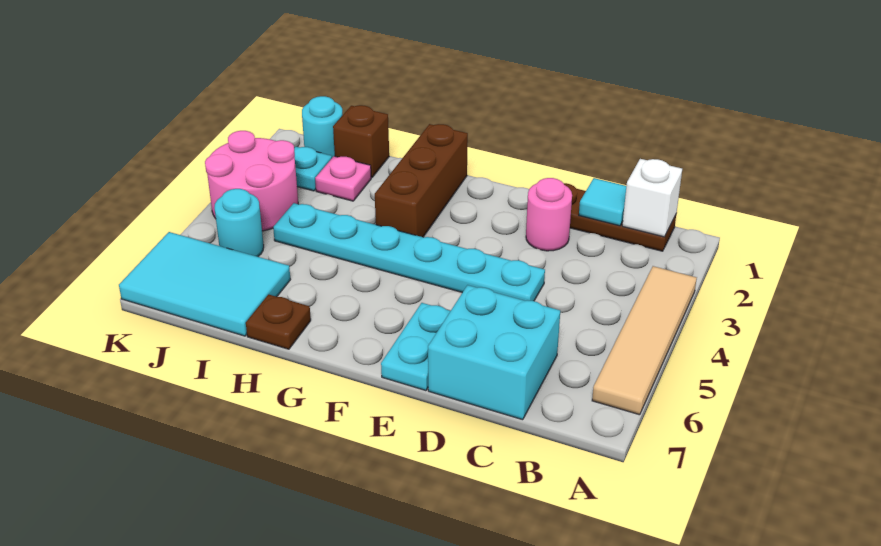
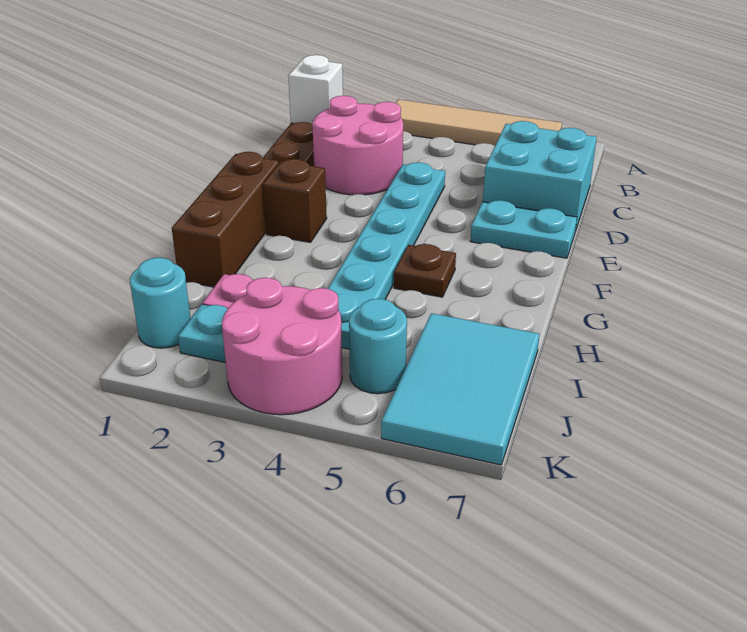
cyan 1x1 tile [579,178,626,226] -> none
pink 1x1 round brick [526,178,572,251] -> pink 2x2 round brick [312,96,403,195]
brown 1x3 brick [375,124,468,237] -> brown 1x3 brick turned to [172,152,279,287]
brown 1x1 plate [246,294,311,349] -> brown 1x1 plate moved to [394,244,456,297]
brown 1x1 brick [333,105,389,178] -> brown 1x1 brick moved to [263,159,327,242]

